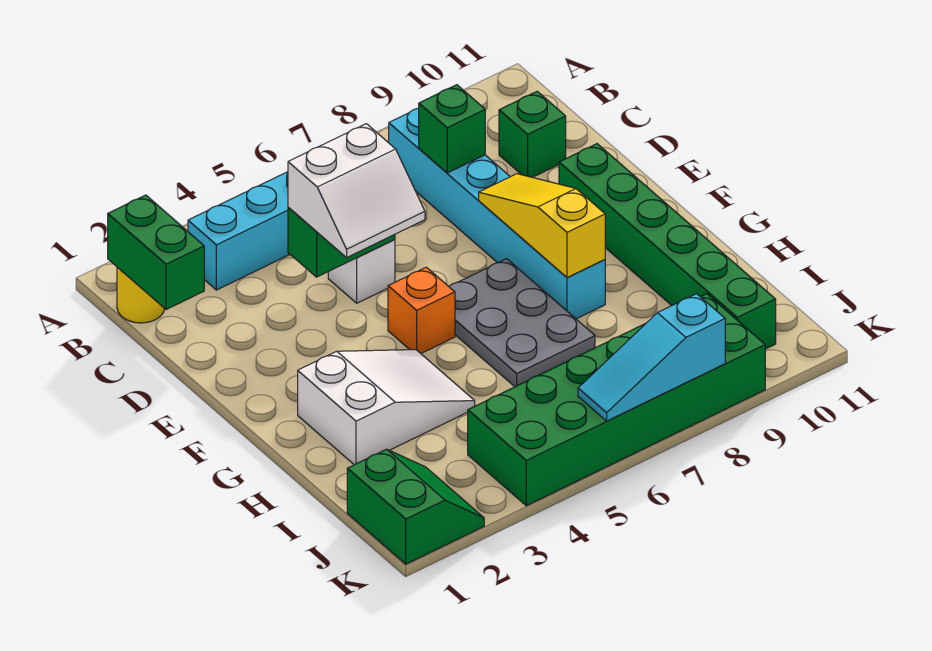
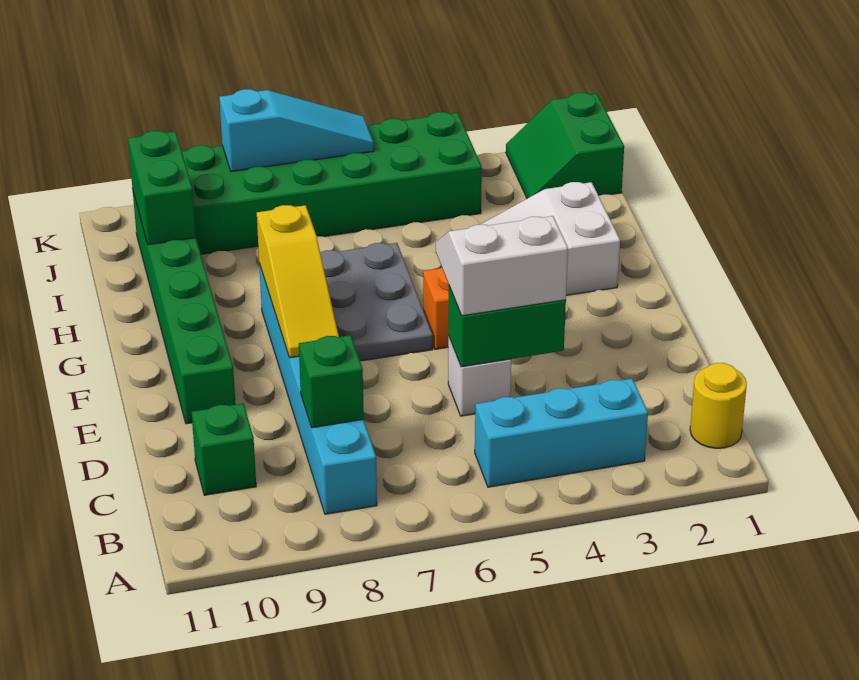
green 1x2 brick [108,195,204,310] -> green 1x2 brick moved to [128,131,196,245]

